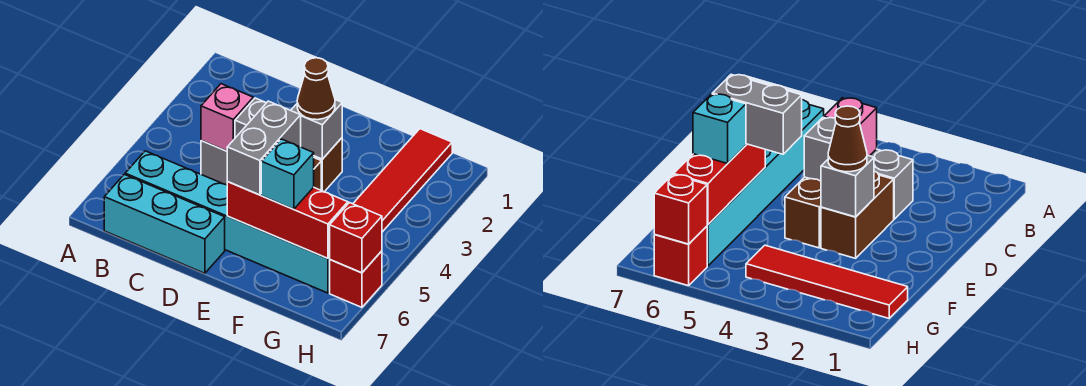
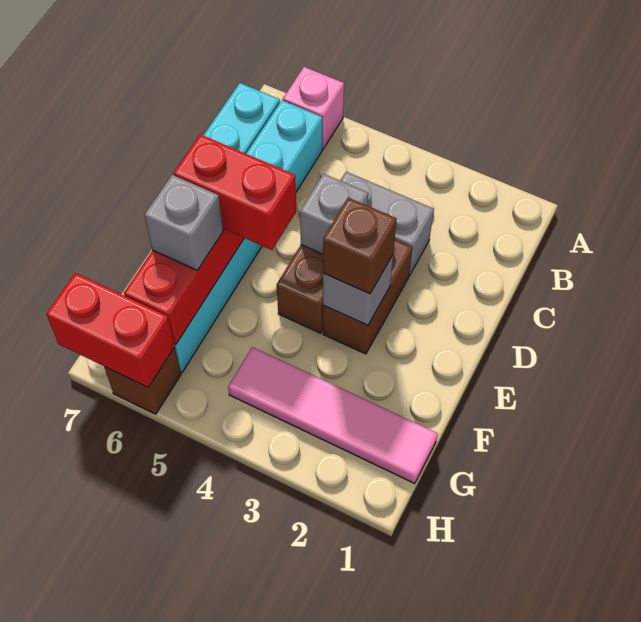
pink 1x1 brick [201,84,253,151] -> pink 1x1 brick moved to [283,67,344,149]
brown 1x1 cone [297,58,335,120] -> brown 1x1 brick [323,198,397,294]
grey 1x2 brick [227,101,301,195] -> red 1x2 brick [174,134,296,250]
cyan 1x1 brick [261,139,314,209] -> grey 1x1 brick [145,175,223,270]
red 1x4 tile [353,129,452,232] -> pink 1x4 tile [228,347,438,484]
red 1x1 brick [330,251,382,307] -> brown 1x1 brick [104,347,181,414]
red 1x1 brick [330,203,382,273] -> red 1x2 brick [46,273,175,387]

